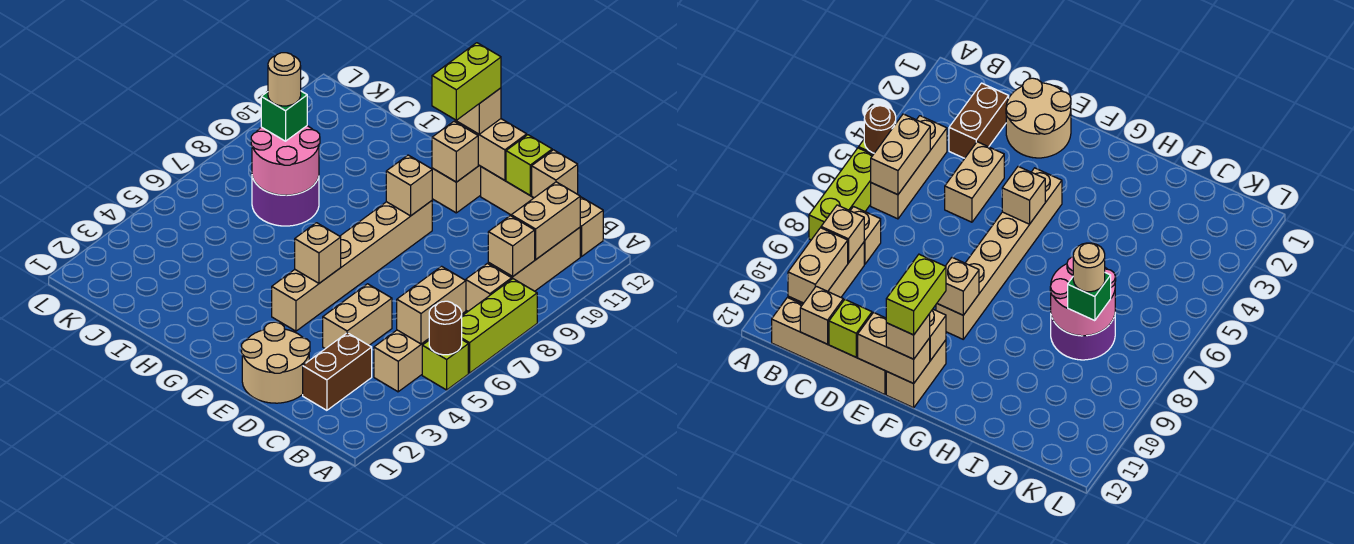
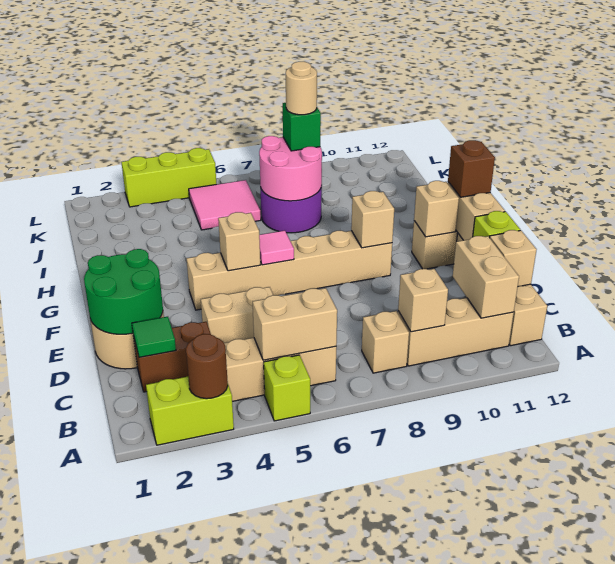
brown 1x1 round brick [429,301,462,355] -> brown 1x1 round brick moved to [186,334,228,399]
lime 1x3 brick [462,279,537,373] -> lime 1x3 brick moved to [122,148,216,207]
tan 1x2 brick [511,182,580,259] -> tan 1x2 brick turned to [453,236,519,318]
none -> green 1x1 tile [132,317,176,357]
none -> green 2x2 round brick [84,249,163,334]
none -> pink 1x1 tile [259,231,294,265]
lime 1x2 brick [432,43,501,120] -> lime 1x2 brick moved to [146,377,234,445]
tan 1x1 brick [455,88,501,134] -> brown 1x1 brick [448,140,495,197]
none -> pink 2x2 tile [189,180,261,230]

